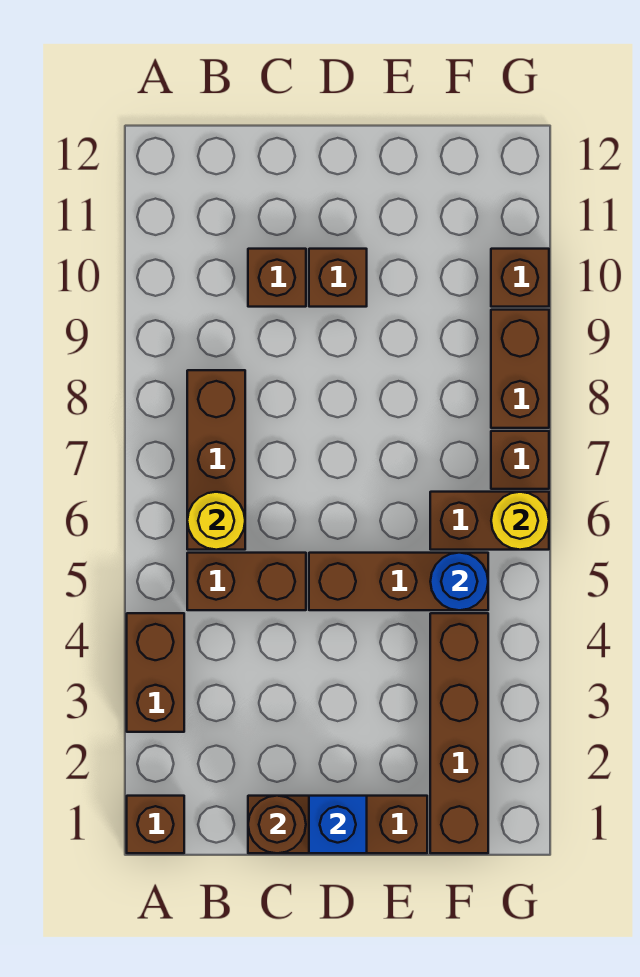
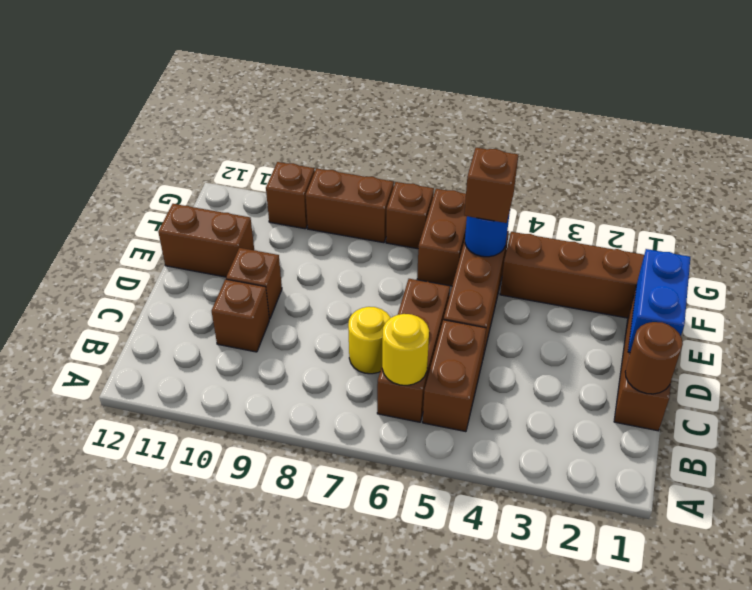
brown 1x1 brick [127,796,184,853] -> brown 1x1 brick moved to [464,148,518,223]
brown 1x2 brick [127,613,184,732] -> brown 1x2 brick moved to [158,204,254,277]
brown 1x3 brick [187,370,245,550] -> brown 1x3 brick turned to [377,279,450,422]
blue 1x1 brick [309,796,367,853] -> blue 1x2 brick [628,249,690,352]
yellow 1x1 round brick [491,492,549,550] -> yellow 1x1 round brick moved to [348,307,391,374]

